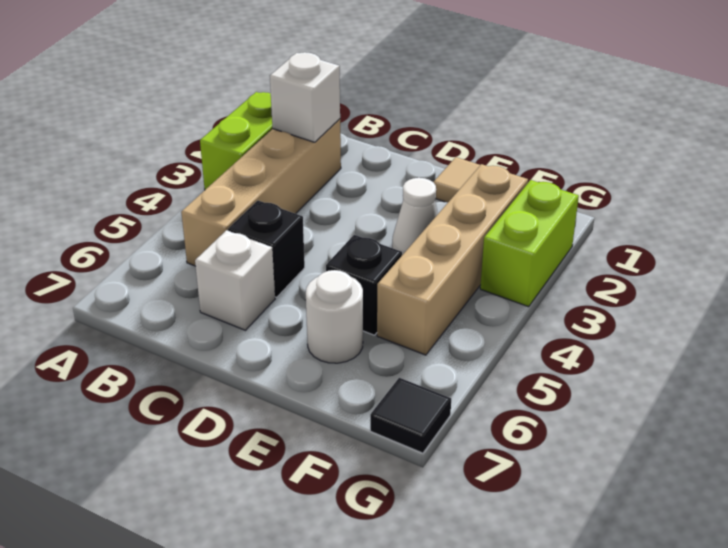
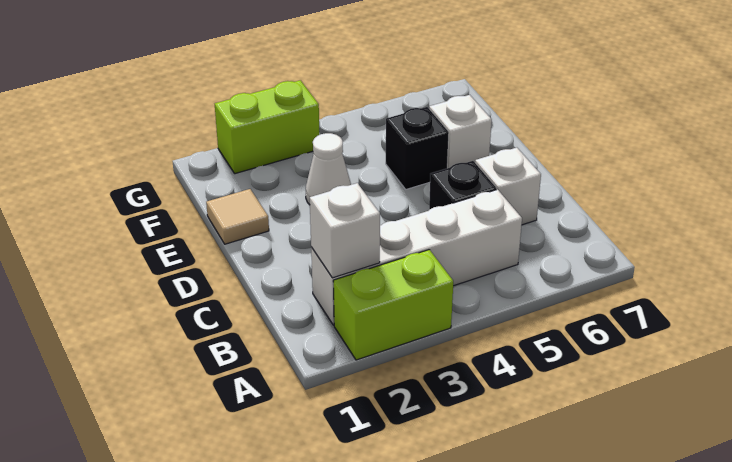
tan 1x4 brick [181,119,341,266] -> white 1x4 brick [311,190,522,325]
white 1x1 round brick [306,270,363,363] -> white 1x1 brick [429,95,492,168]
tan 1x4 brick [377,164,528,355] -> none
black 1x1 tile [370,378,451,453] -> none

